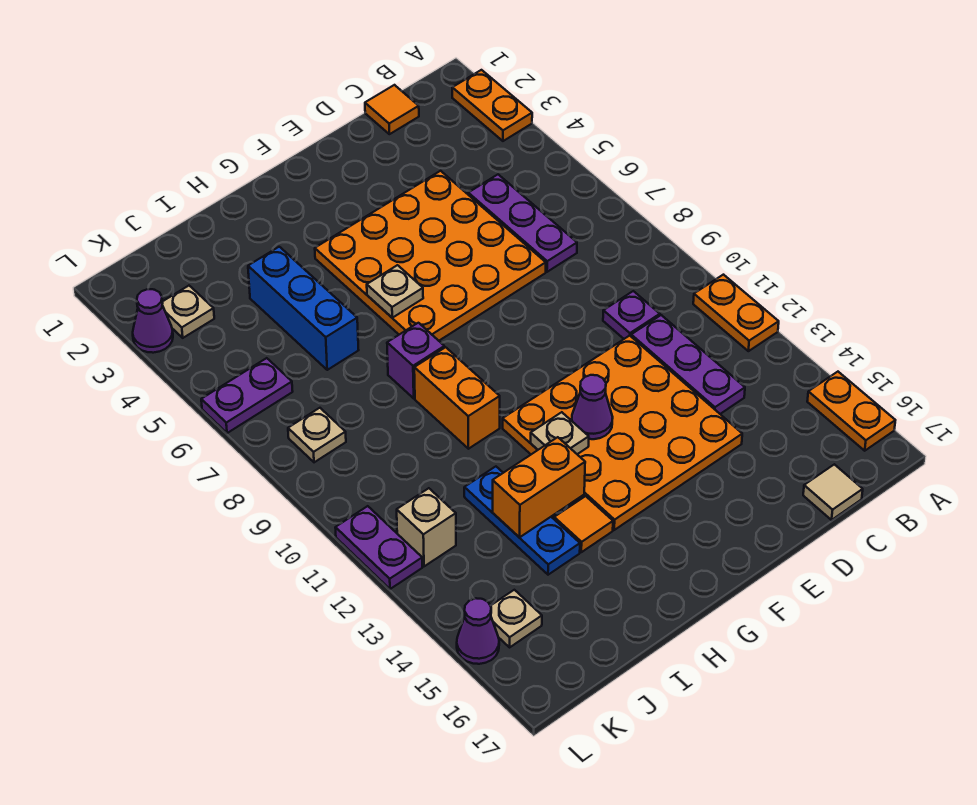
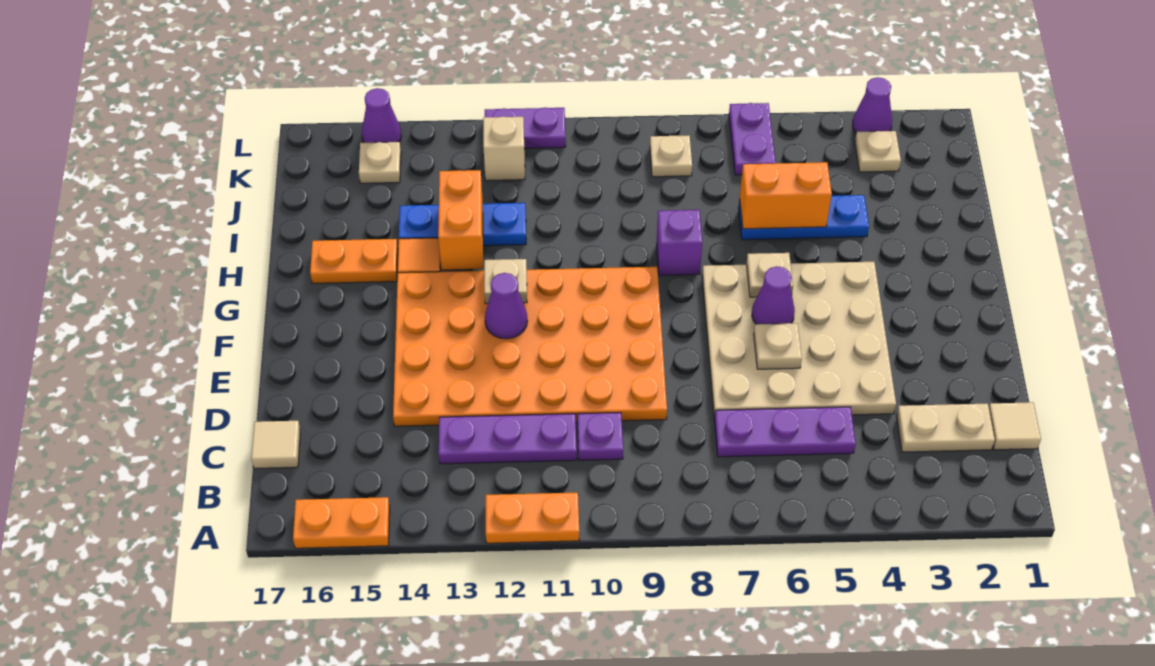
orange 1x2 plate [452,70,532,141] -> orange 1x2 plate moved to [310,239,398,284]
orange 1x1 tile [365,85,419,134] -> tan 1x1 tile [989,402,1041,450]
none -> tan 1x2 plate [896,404,995,452]
orange 4x4 plate [315,171,546,341] -> tan 4x4 plate [702,262,896,418]
orange 4x4 plate [503,336,742,530] -> orange 4x6 plate [393,267,667,426]
none -> tan 1x1 plate [754,323,802,369]
none -> purple 1x1 cone [752,266,795,324]
orange 1x2 brick [414,347,500,449] -> orange 1x2 brick moved to [740,162,832,229]
blue 1x3 brick [248,247,358,370] -> blue 1x3 plate [738,195,869,240]

